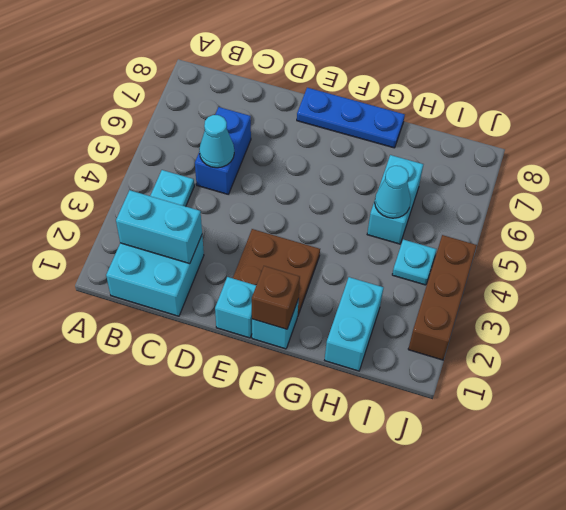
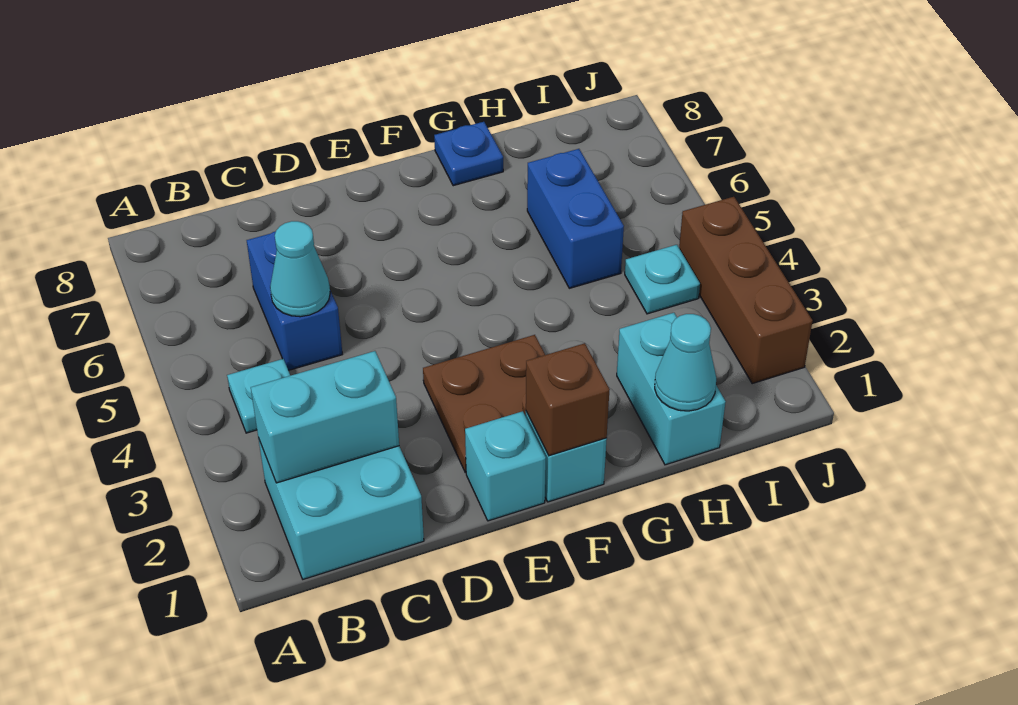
blue 1x3 plate [297,88,405,148] -> blue 1x1 plate [434,122,503,186]
cyan 1x2 brick [367,155,423,244] -> blue 1x2 brick [527,149,624,288]
cyan 1x1 cone [375,166,411,218] -> cyan 1x1 cone moved to [655,314,716,411]

